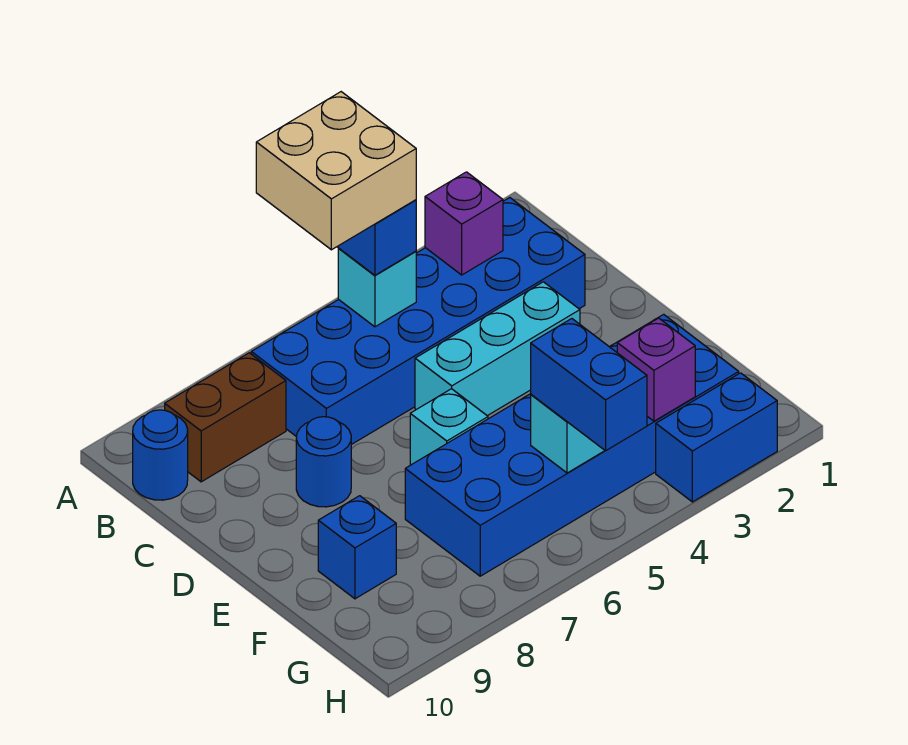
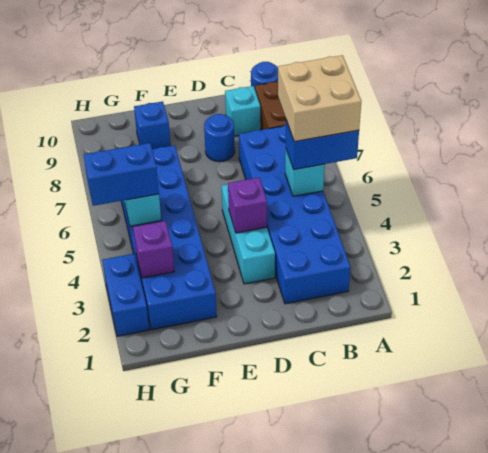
purple 1x1 brick [425,172,503,275] -> purple 1x1 brick moved to [228,178,267,233]
cyan 1x1 brick [410,389,488,465] -> cyan 1x1 brick moved to [225,86,261,136]

